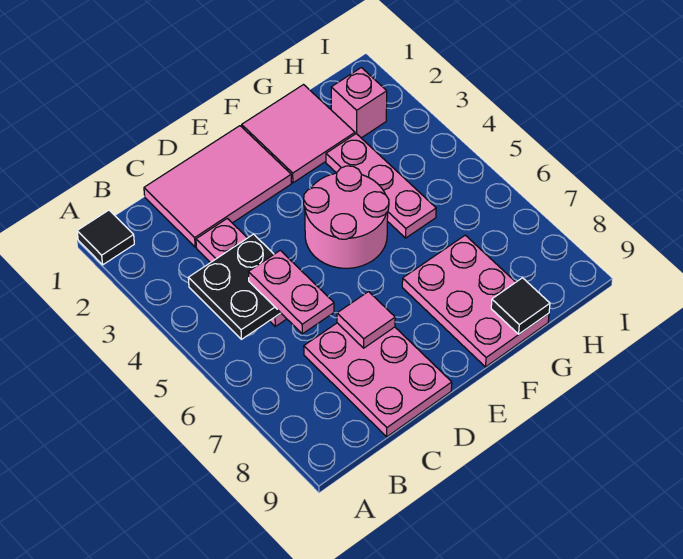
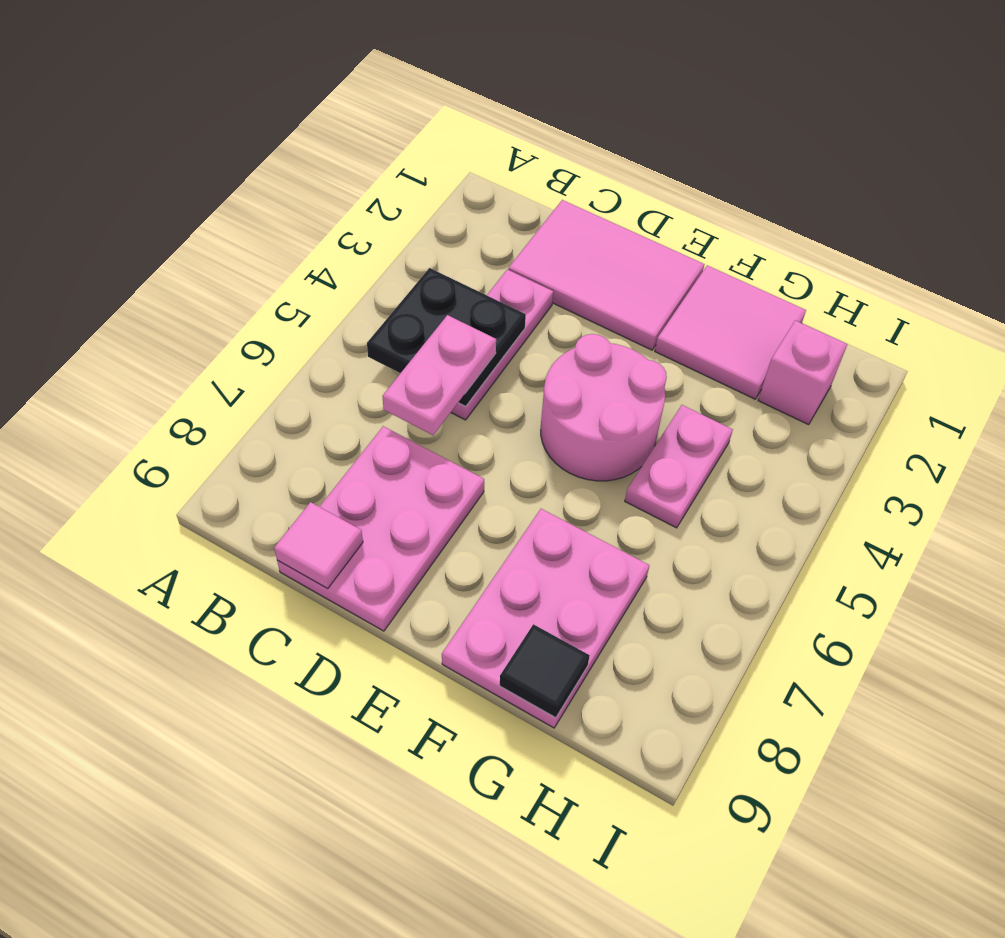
black 1x1 tile [77,210,134,265] -> none
pink 1x1 tile [337,292,395,348] -> pink 1x1 tile moved to [274,502,363,589]
pink 1x3 plate [326,134,436,238] -> pink 1x2 plate [625,405,733,528]

